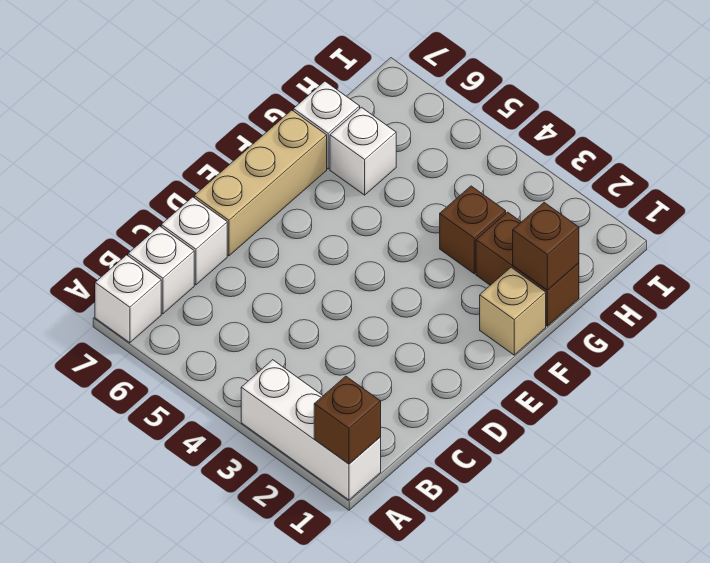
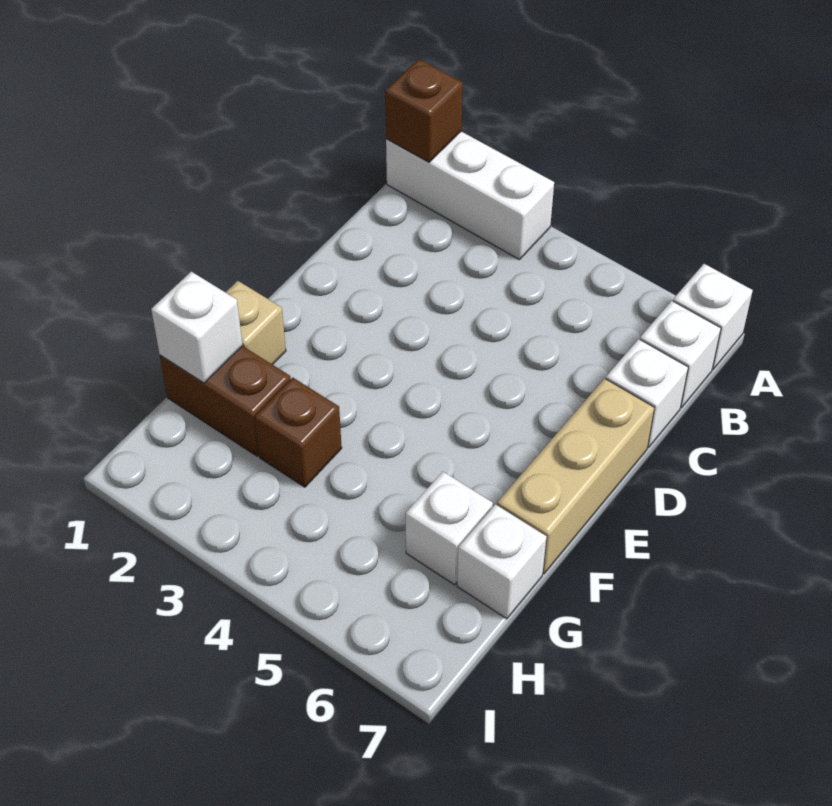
brown 1x1 brick [513,202,579,290] -> white 1x1 brick [151,272,243,383]

